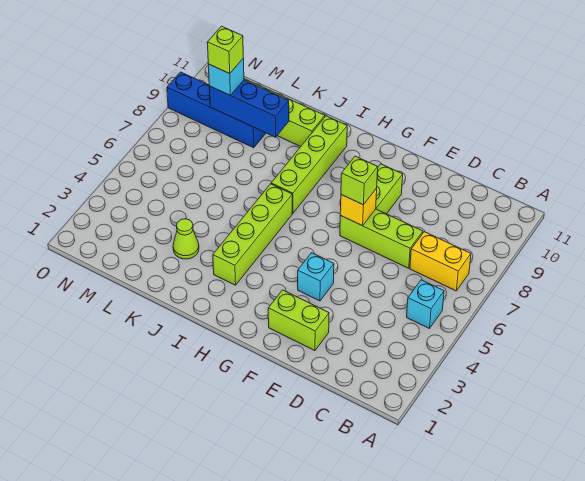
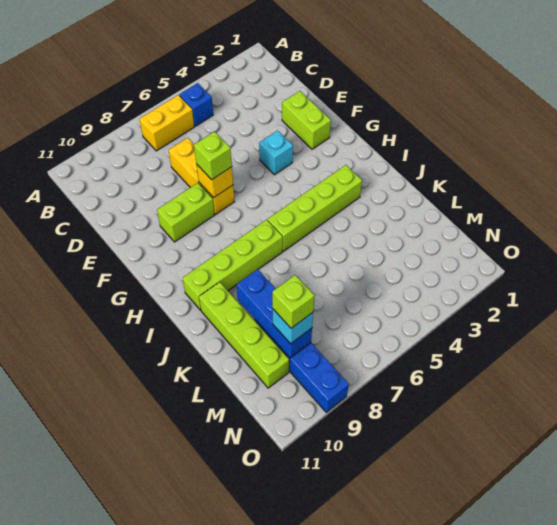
cyan 1x1 brick [407,280,444,329] -> blue 1x1 brick [179,83,213,126]
yellow 1x2 brick [410,232,471,291] -> yellow 1x2 brick turned to [139,95,194,151]
lime 1x3 brick [340,209,423,268] -> yellow 1x3 brick [168,138,234,214]
lime 1x1 cone [173,219,199,259] -> none

